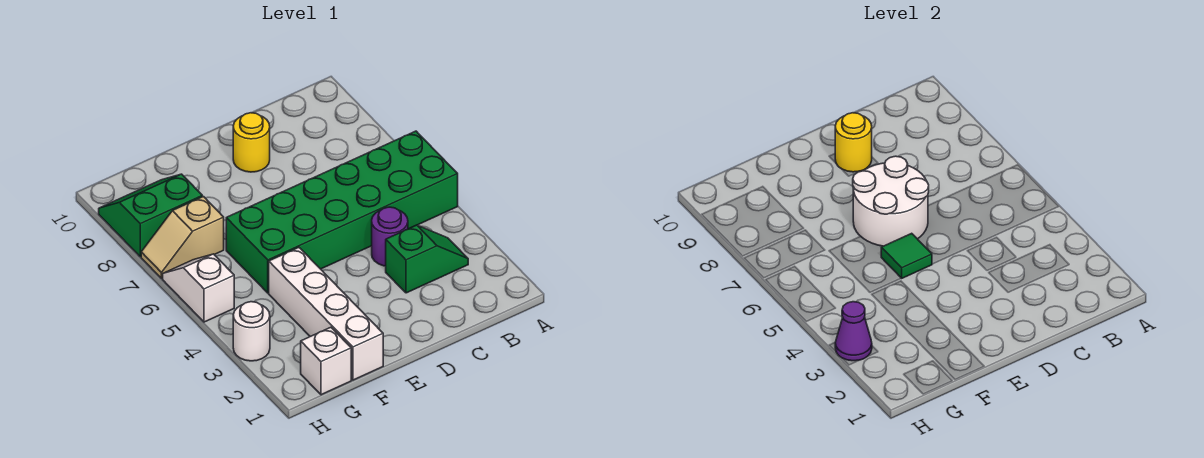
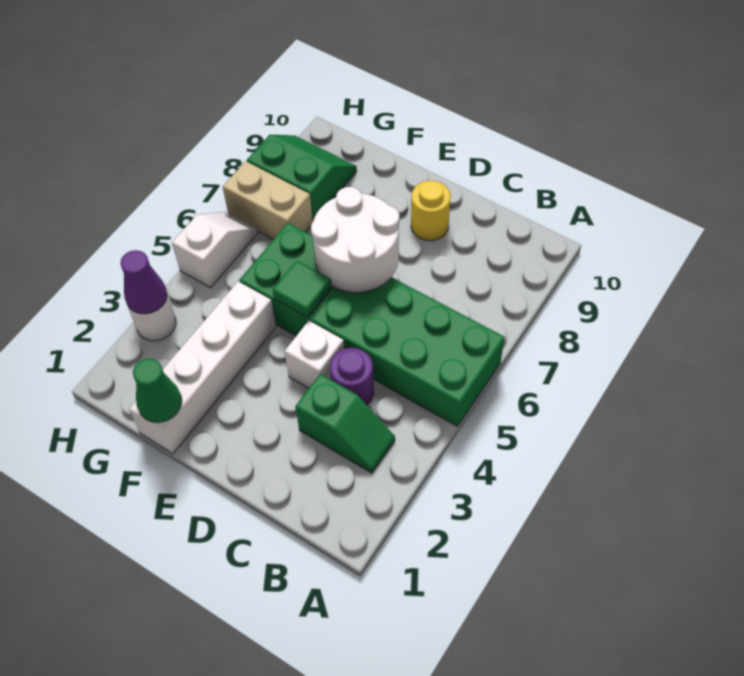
yellow 1x1 round brick [835,113,872,172] -> none
none -> green 1x1 cone [133,359,182,422]
white 1x1 brick [301,327,351,395] -> white 1x1 brick moved to [285,321,344,388]
tan 1x2 slope [141,197,224,279] -> tan 1x2 brick [223,161,313,240]

